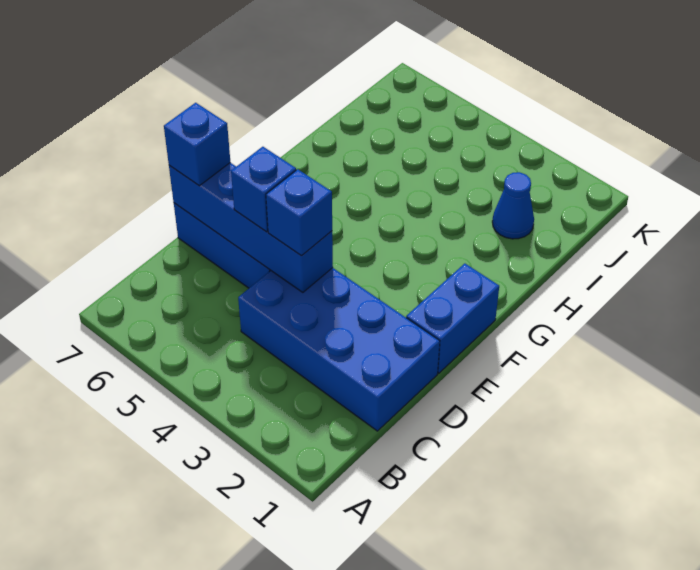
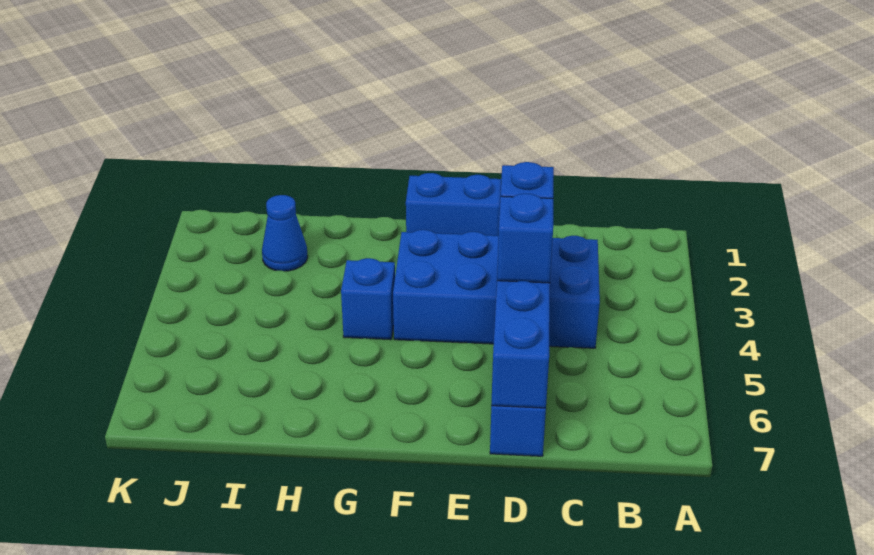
blue 2x4 brick [238,268,440,431] -> blue 2x4 brick turned to [393,230,600,348]
blue 1x1 brick [164,103,230,186] -> blue 1x1 brick moved to [341,258,395,340]

